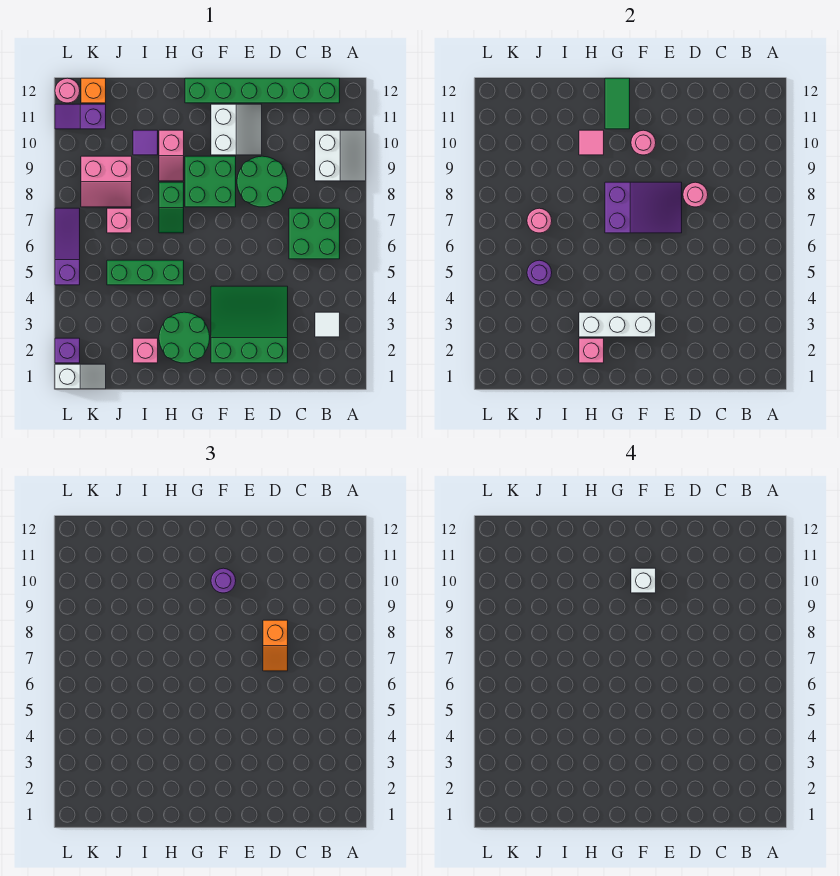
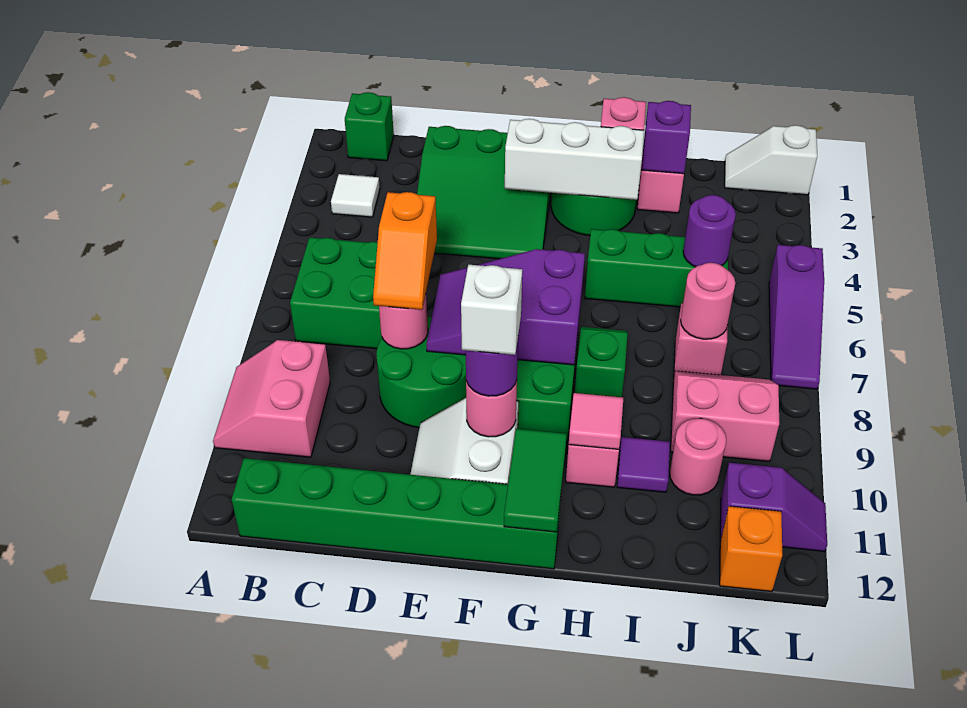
white 2x2 slope [315,130,366,181] -> pink 2x2 slope [213,340,330,457]
none -> green 1x1 brick [345,92,394,161]
orange 1x2 slope [263,620,288,671] -> orange 1x2 slope turned to [373,192,437,310]
purple 1x1 brick [55,338,80,363] -> purple 1x1 brick moved to [642,101,691,174]
pink 1x1 round brick [55,78,80,103] -> pink 1x1 round brick moved to [670,418,726,495]

